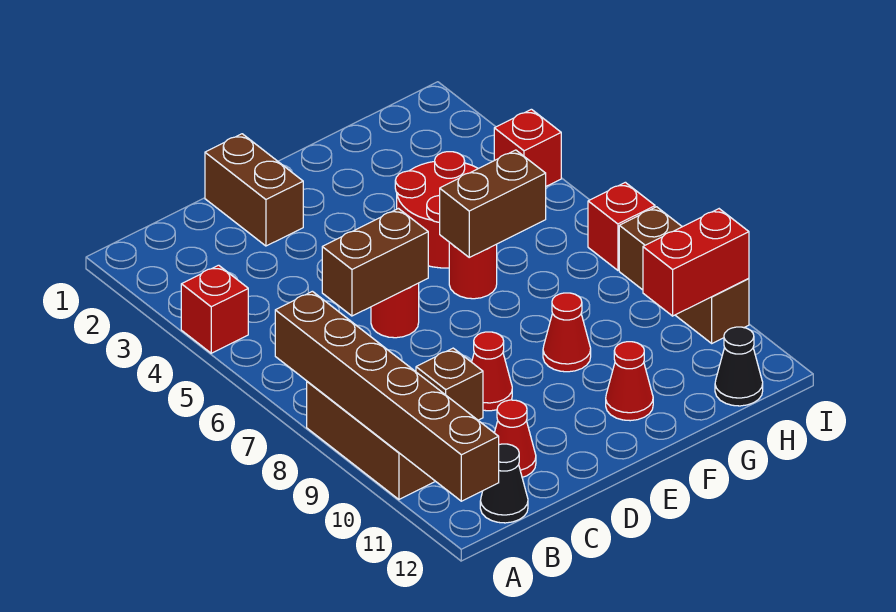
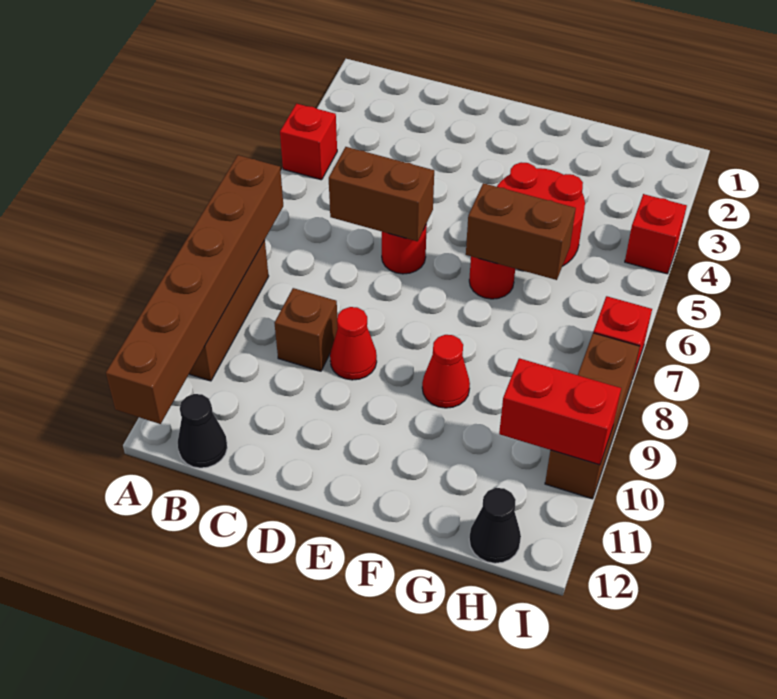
red 1x1 cone [494,400,536,477] -> none
brown 1x2 brick [205,134,303,246] -> none
red 1x1 cone [606,342,653,421] -> none

